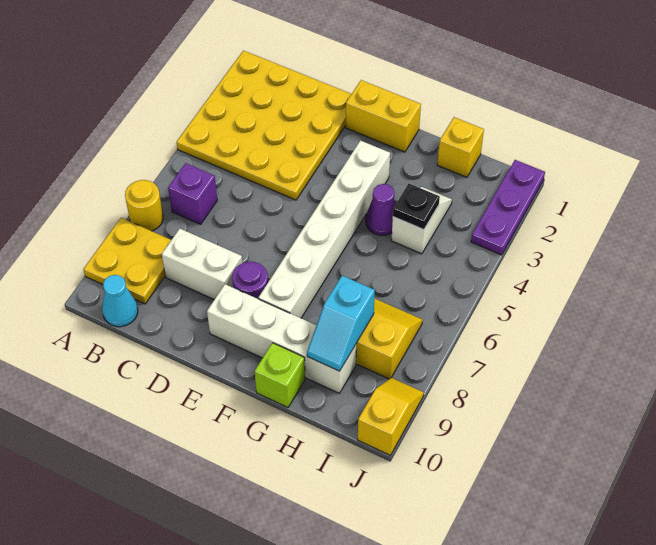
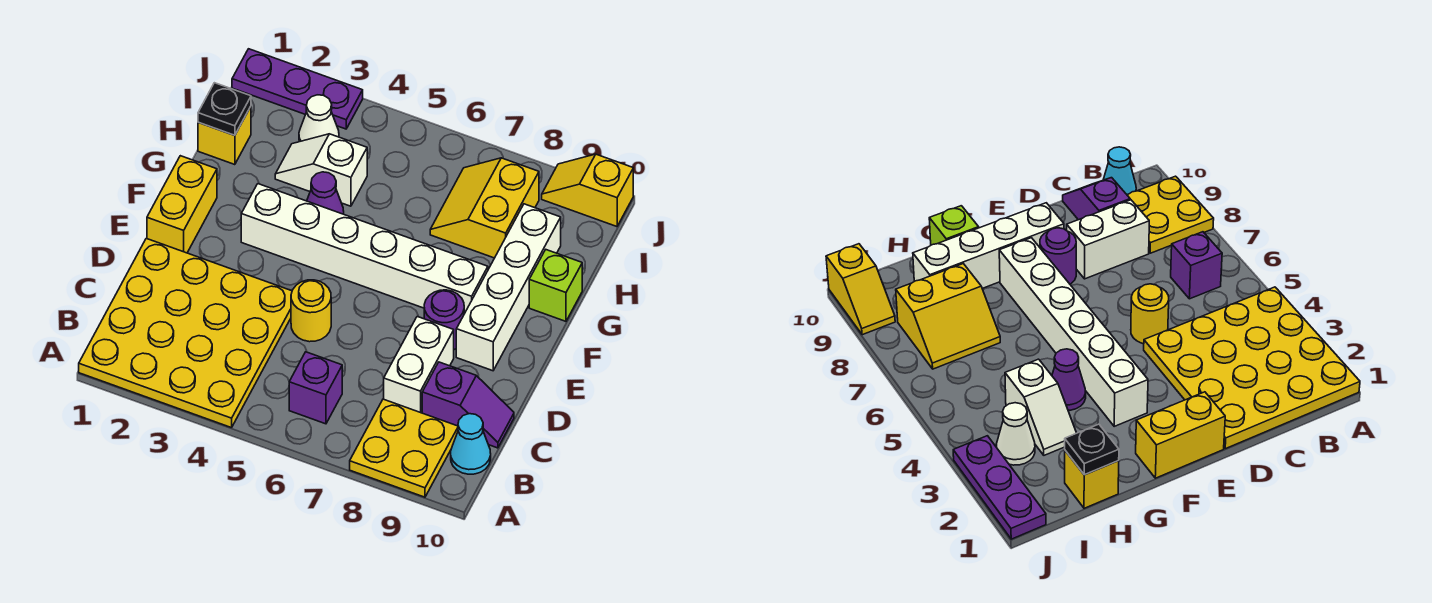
yellow 1x1 round brick [125,180,163,231] -> yellow 1x1 round brick moved to [291,280,331,342]
none -> purple 1x2 slope [422,362,514,448]
black 1x1 plate [393,184,440,230] -> black 1x1 plate moved to [198,83,251,135]
cyan 1x2 slope [307,276,375,371] -> none
none -> white 1x1 cone [299,95,339,142]

